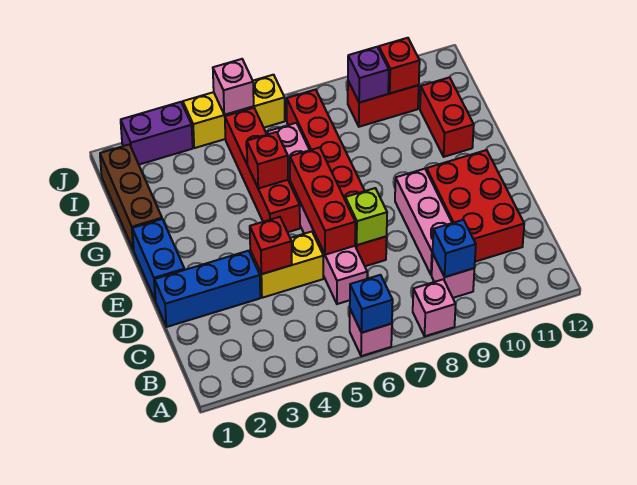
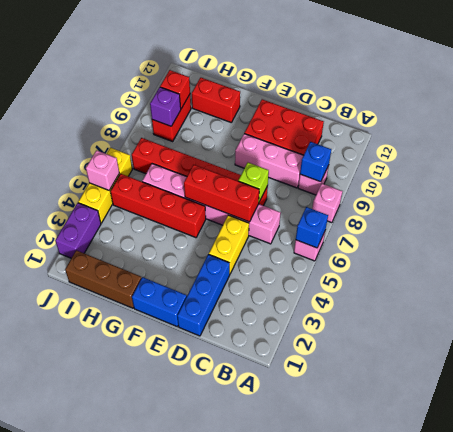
red 1x1 brick [250,217,292,274] -> none
red 1x1 brick [246,132,288,188] -> none

